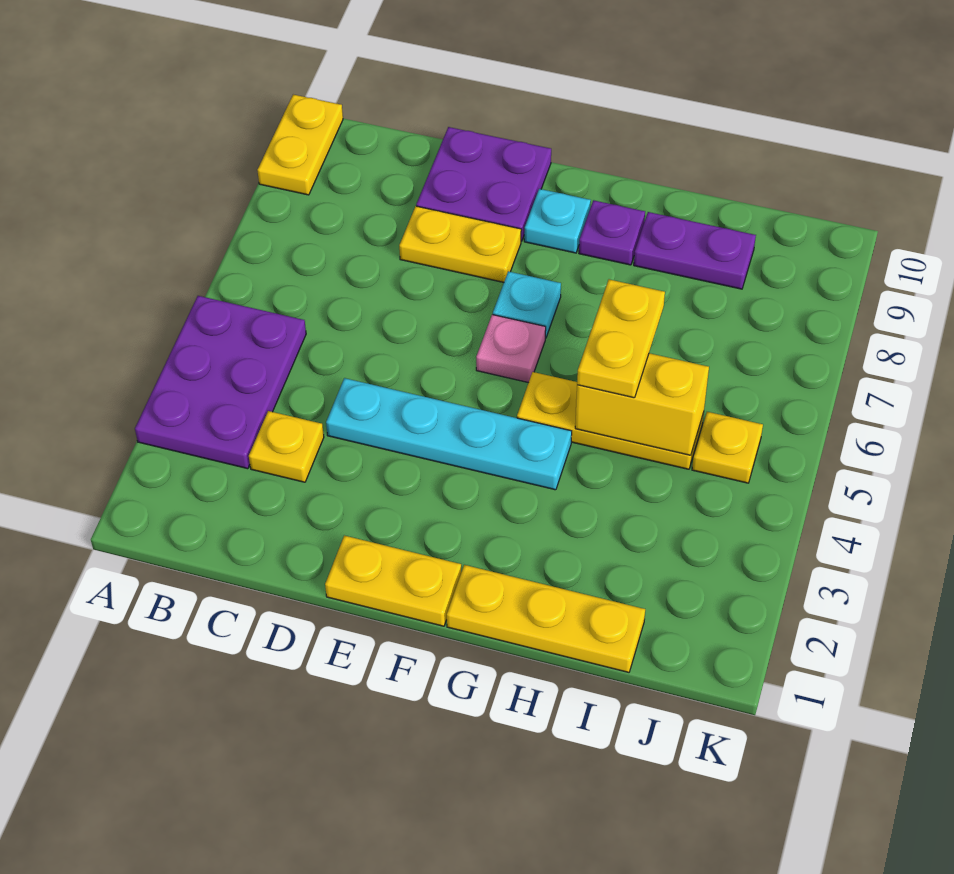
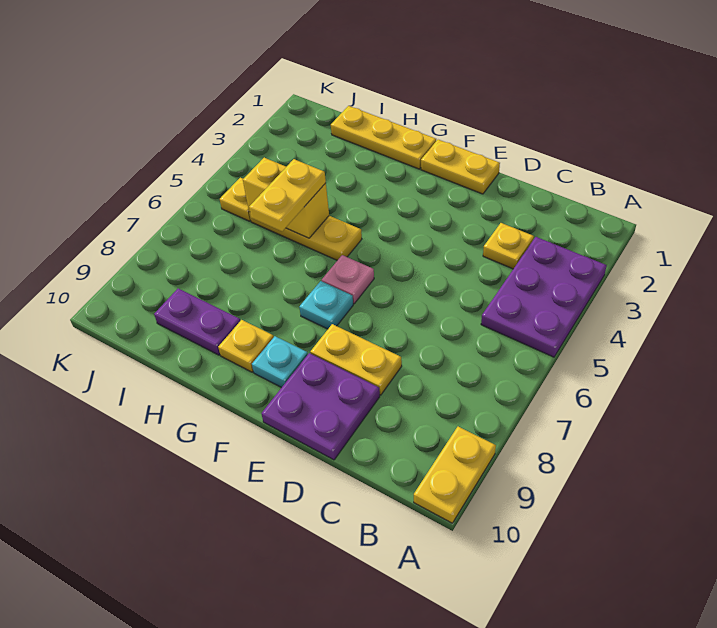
cyan 1x4 plate [326,378,572,490] -> none
purple 1x1 plate [579,200,645,265] -> yellow 1x1 plate [218,320,274,372]

